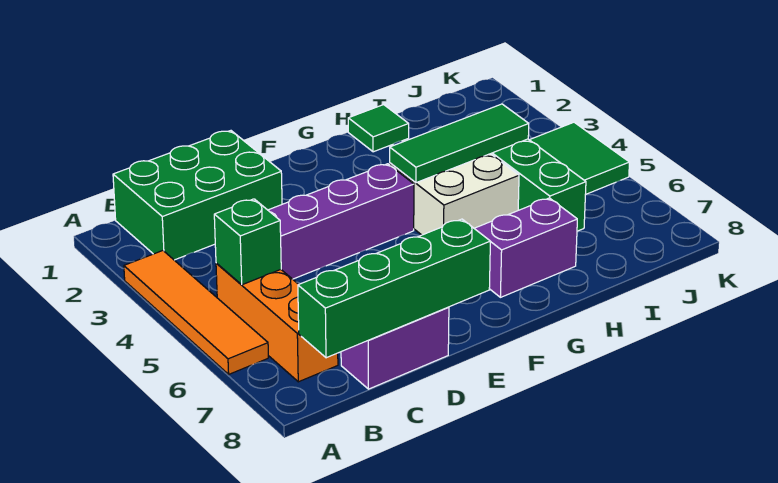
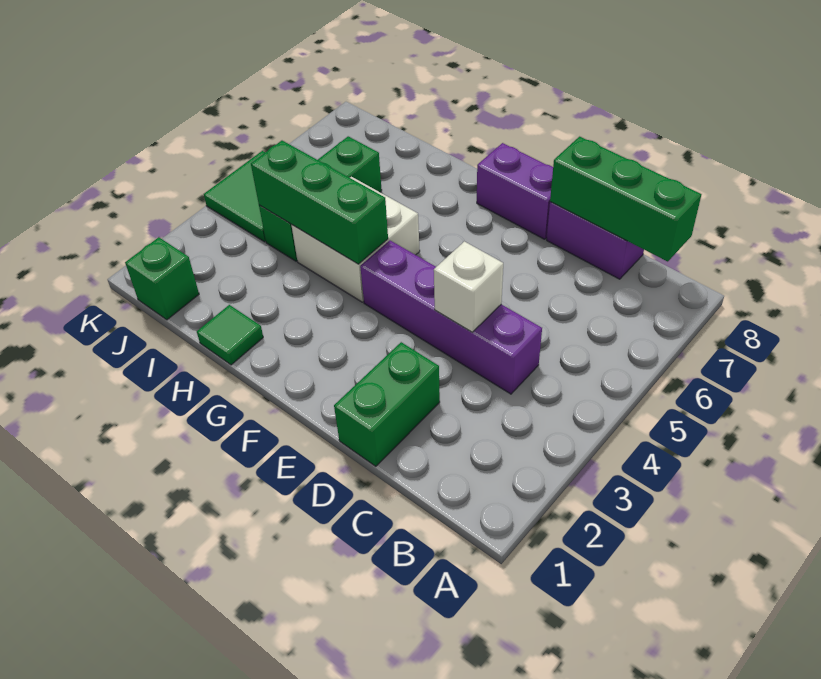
orange 1x4 tile [124,251,268,374] -> none
green 2x3 brick [113,131,282,260] -> green 1x2 brick [334,342,440,466]
orange 1x3 brick [216,263,338,382] -> none
green 1x1 brick [214,199,281,285] -> green 1x1 brick moved to [125,237,199,320]
green 1x4 brick [298,219,490,358] -> green 1x3 brick [550,137,701,262]
none -> white 1x1 brick [434,241,503,332]
green 1x3 tile [390,104,529,183] -> green 1x3 brick [251,141,388,264]
purple 1x2 brick [474,198,577,297] -> purple 1x2 brick moved to [477,143,553,239]

